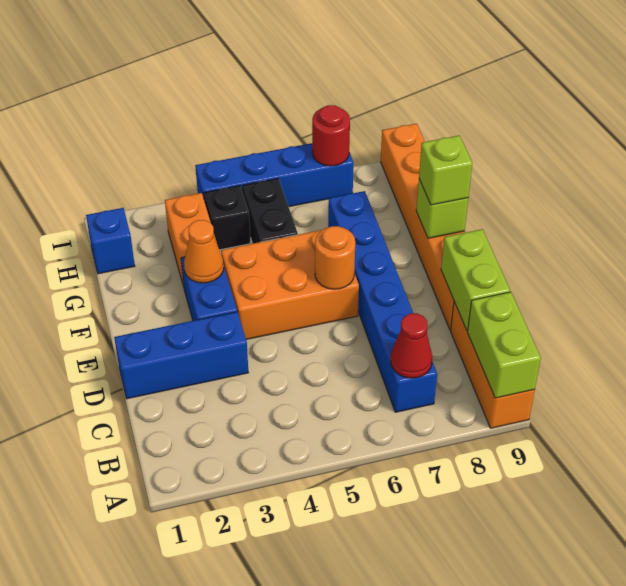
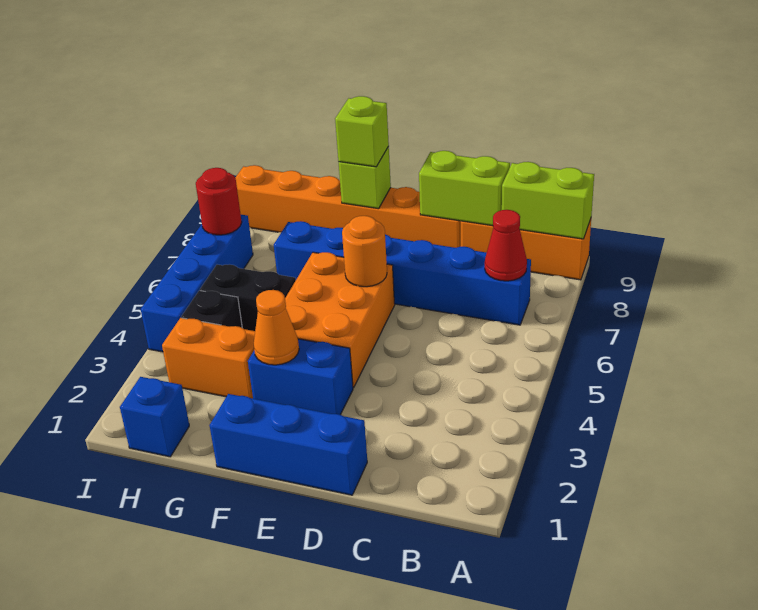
blue 1x3 brick [114,312,248,399] -> blue 1x3 brick turned to [210,394,367,495]

